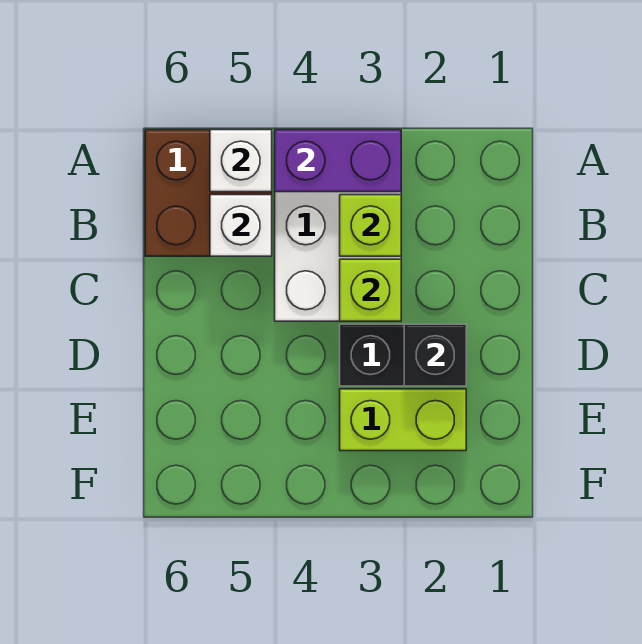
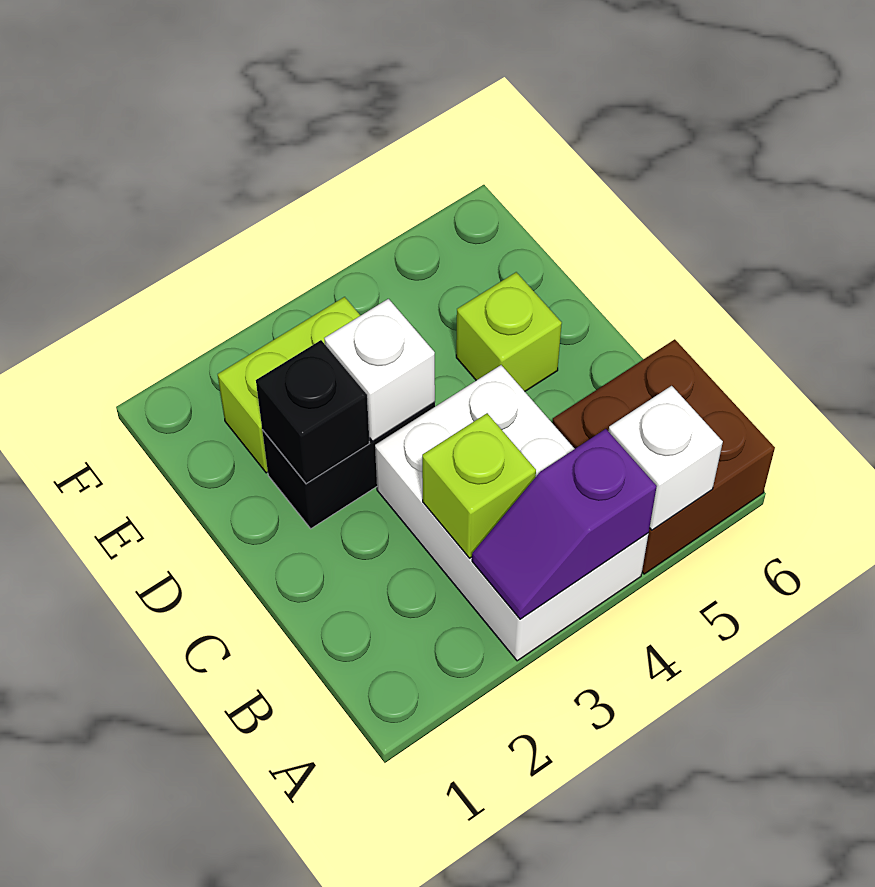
purple 1x2 brick [275,130,401,192] -> purple 1x2 slope [472,429,657,619]
white 1x1 brick [210,195,272,256] -> white 1x1 brick moved to [324,299,435,441]
lime 1x1 brick [340,259,401,321] -> lime 1x1 brick moved to [456,272,562,391]

